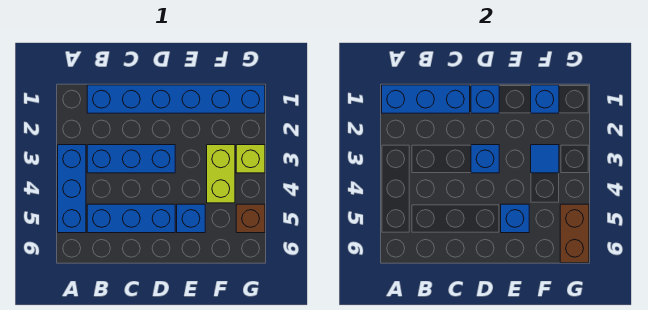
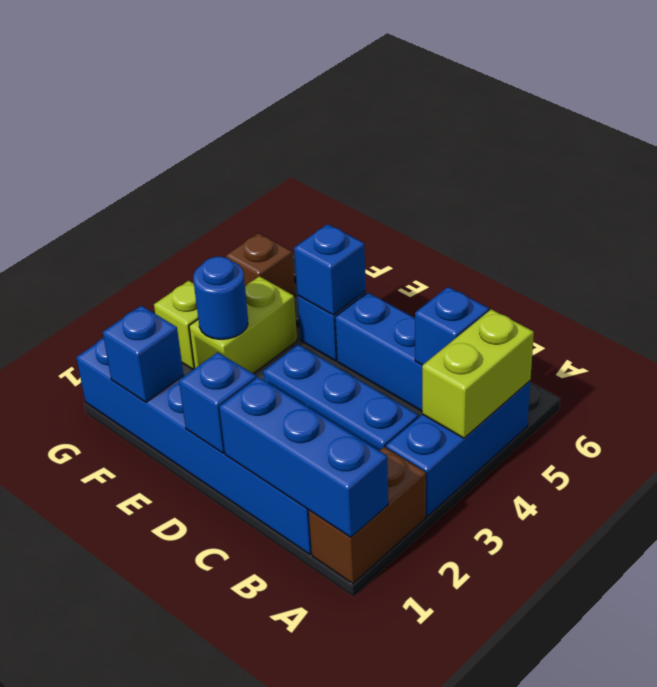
none -> lime 1x2 brick [422,309,534,438]
blue 1x1 brick [471,145,499,173] -> blue 1x1 brick moved to [415,287,489,365]
blue 1x1 tile [531,145,559,173] -> blue 1x1 round brick [193,257,248,339]
brown 1x2 brick [560,204,589,263] -> brown 1x2 brick moved to [309,447,426,584]

